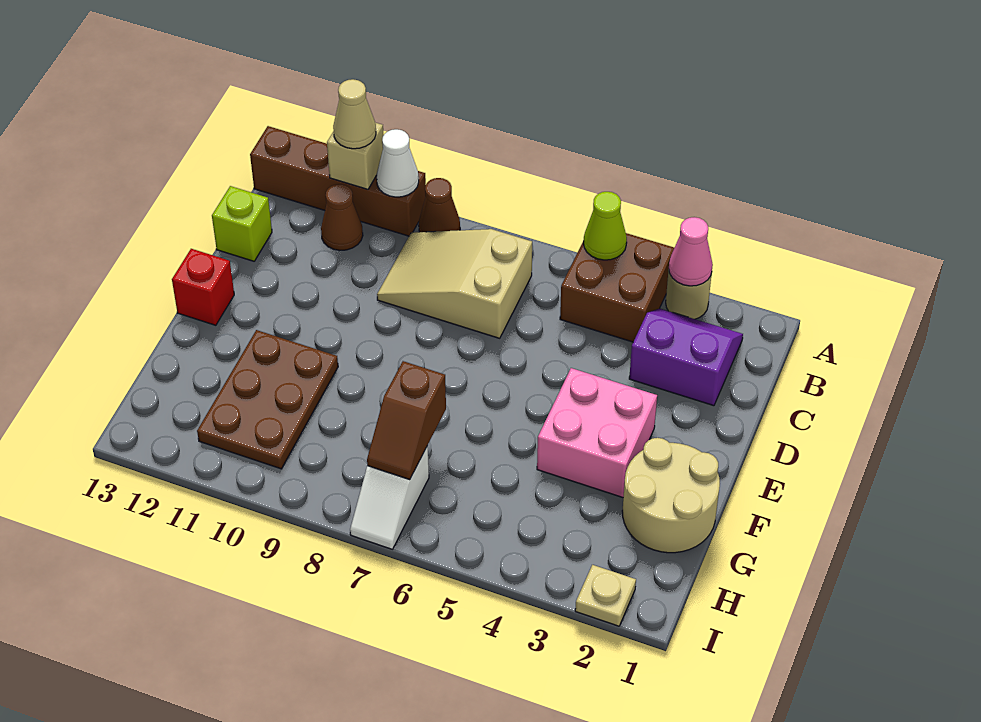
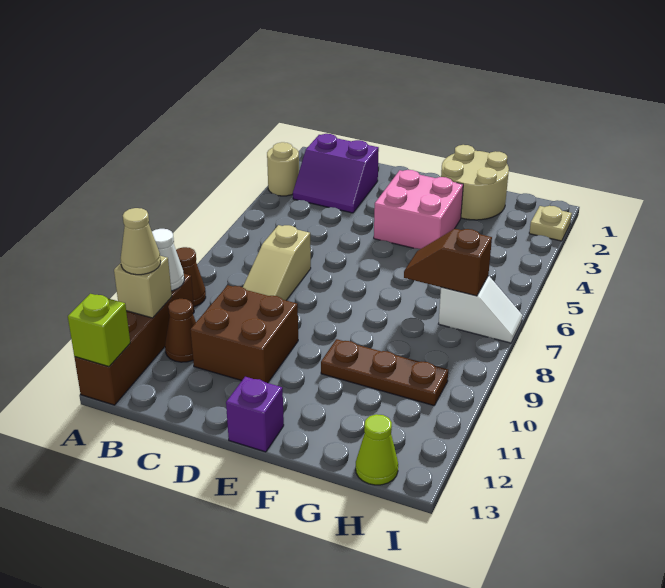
pink 1x1 cone [669,217,713,286] -> none
brown 2x2 brick [560,233,674,342] -> brown 2x2 brick moved to [190,285,298,383]
lime 1x1 cone [584,192,627,260] -> lime 1x1 cone moved to [356,414,398,485]
purple 2x2 slope [629,308,743,406] -> purple 2x2 slope turned to [293,134,379,213]
tan 2x3 slope [377,229,532,338] -> tan 1x3 slope [243,225,311,300]
lime 1x1 brick [212,186,272,261] -> lime 1x1 brick moved to [68,294,130,367]
red 1x1 brick [172,249,234,325] -> purple 1x1 brick [226,377,284,452]
brown 2x3 plate [197,330,338,469] -> brown 1x3 plate [321,339,448,405]
brown 1x2 slope [367,361,446,479] -> brown 1x2 slope turned to [404,229,492,296]

